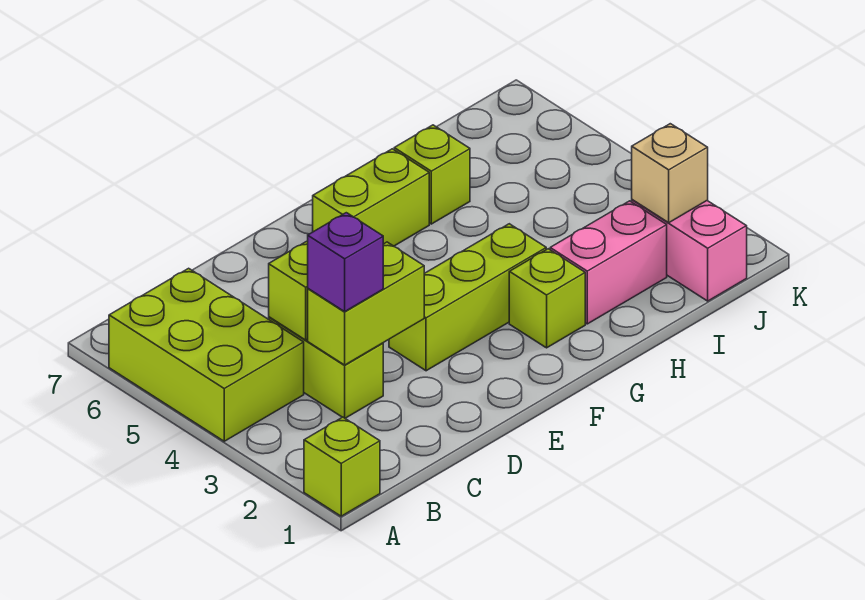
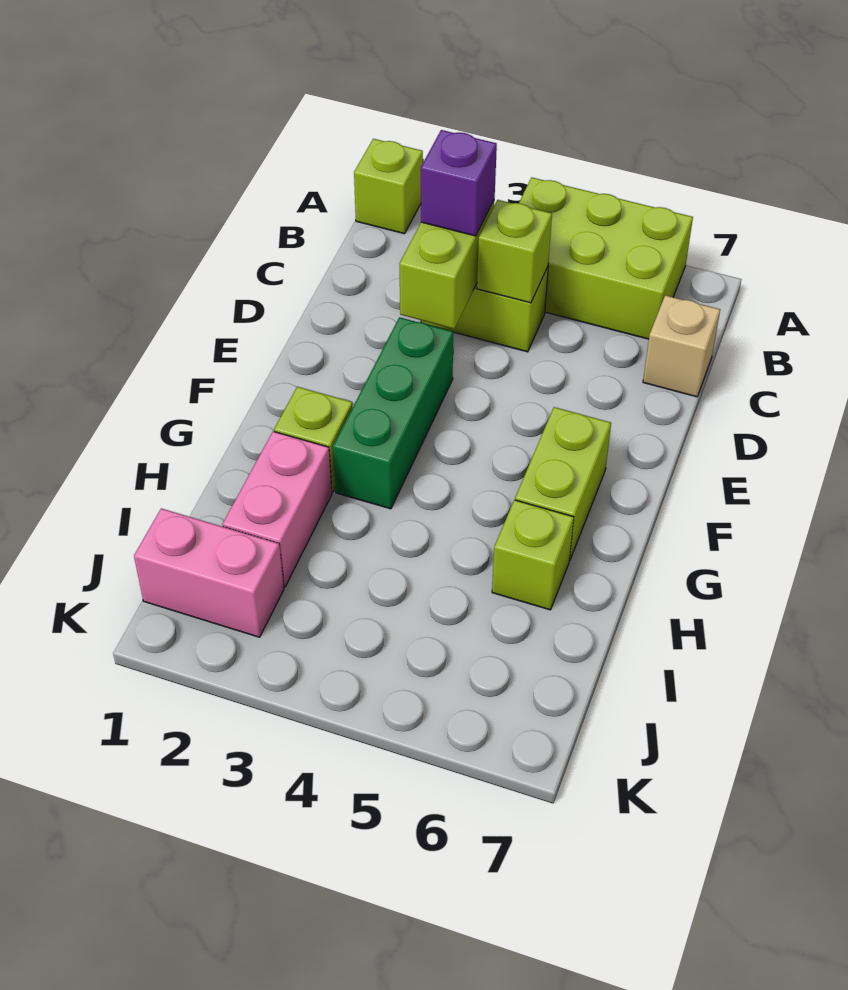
lime 1x3 brick [389,224,546,371] -> green 1x3 brick [333,317,453,509]
tan 1x1 brick [632,124,708,223] -> tan 1x1 brick moved to [643,295,720,397]

